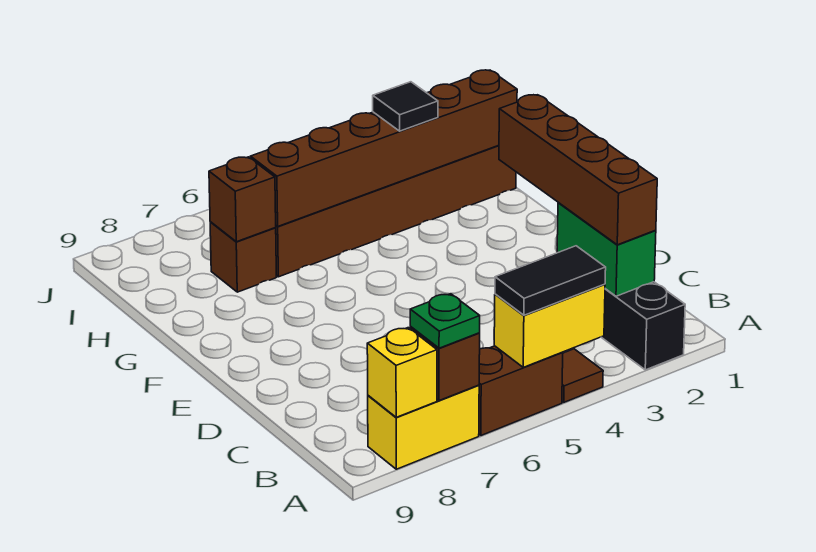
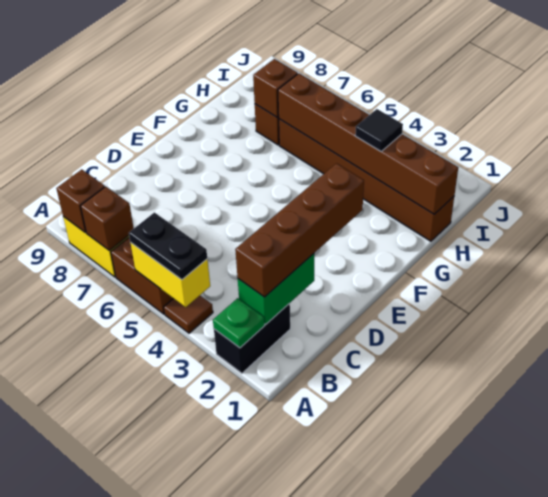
black 1x2 tile [495,246,606,315] -> black 1x2 plate [129,213,207,280]
green 1x1 plate [410,294,480,348] -> green 1x1 plate moved to [213,298,265,348]
yellow 1x1 brick [367,328,437,417] -> brown 1x1 brick [56,169,105,233]

